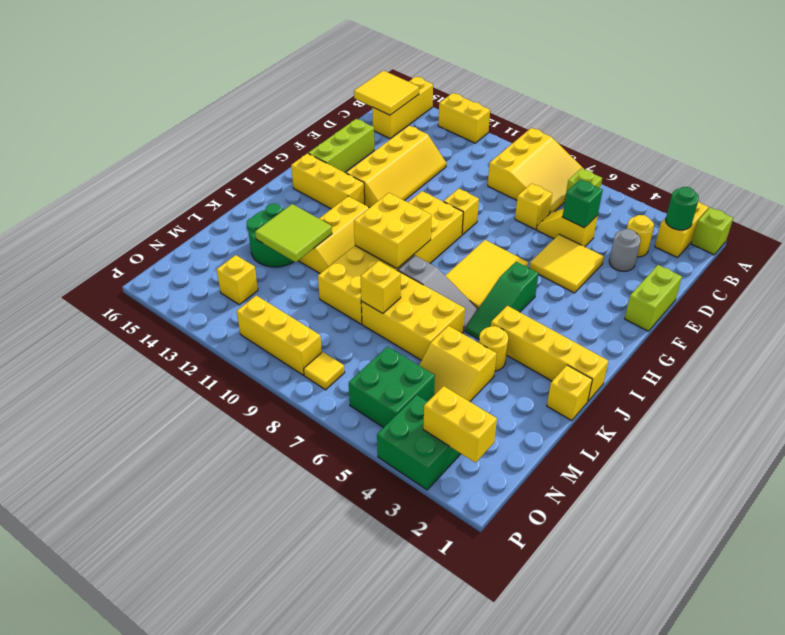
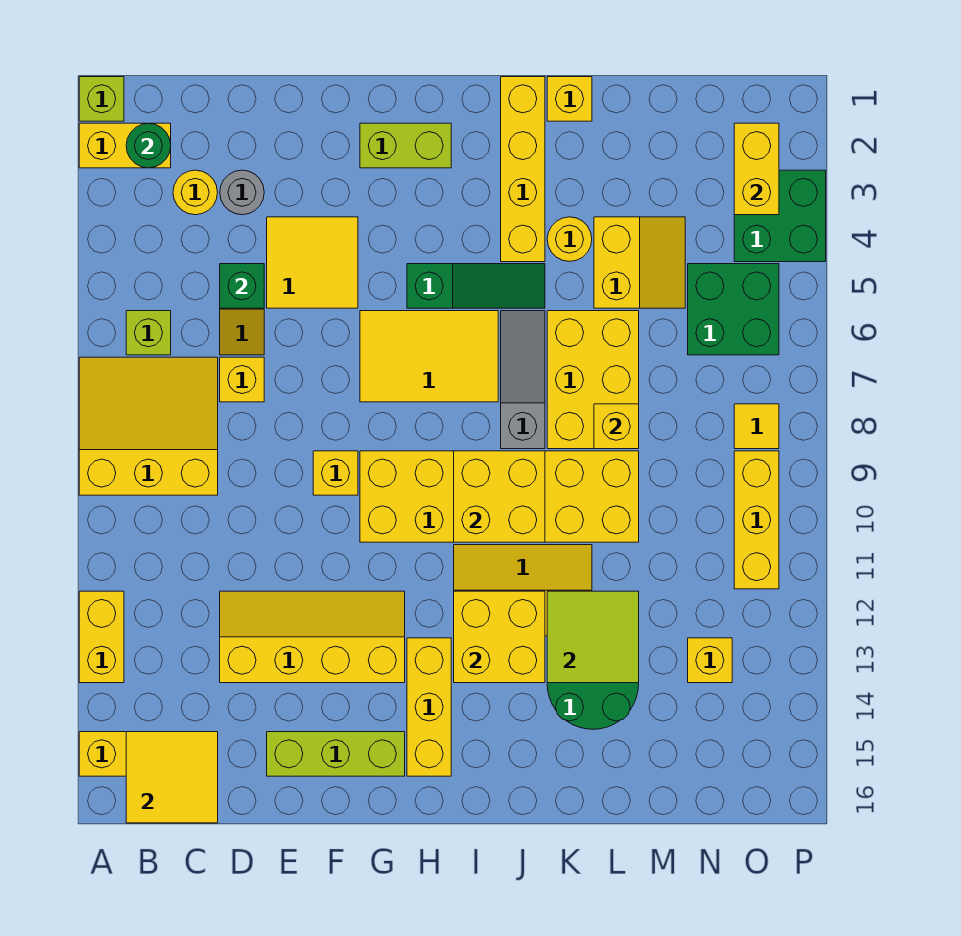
lime 1x2 brick [625,265,682,331] -> lime 1x2 brick moved to [360,123,451,168]
none -> yellow 2x2 brick [454,591,545,683]

